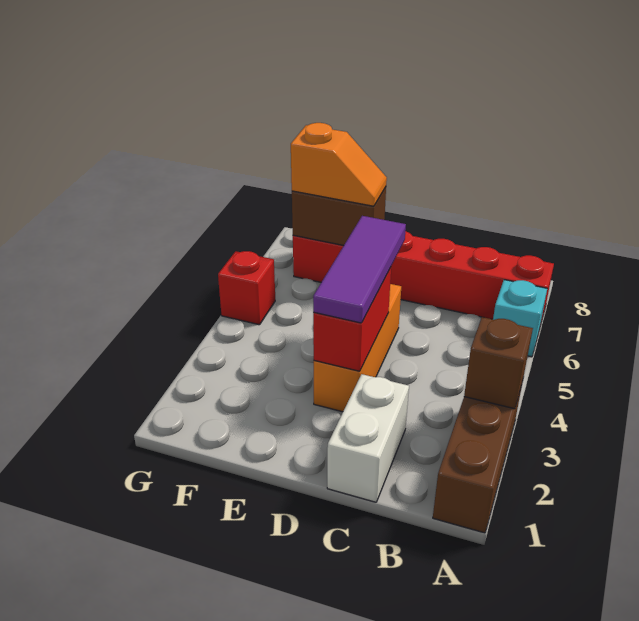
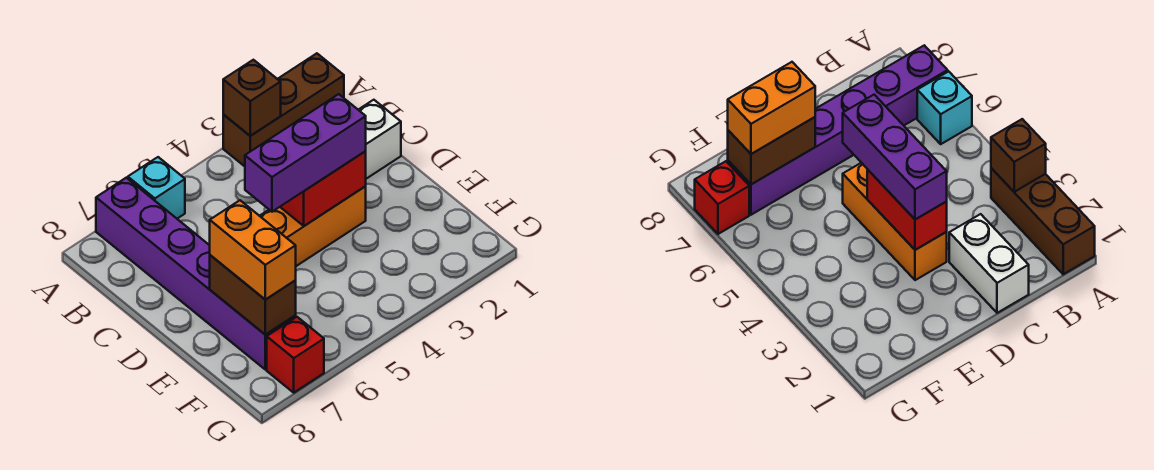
red 1x6 brick [293,231,554,325] -> purple 1x6 brick [96,178,296,369]
purple 1x3 tile [313,216,406,323] -> purple 1x3 brick [245,94,366,212]
orange 1x2 slope [291,123,387,206] -> orange 1x2 brick [210,200,296,300]
red 1x1 brick [218,251,275,325] -> red 1x1 brick moved to [267,317,324,393]

